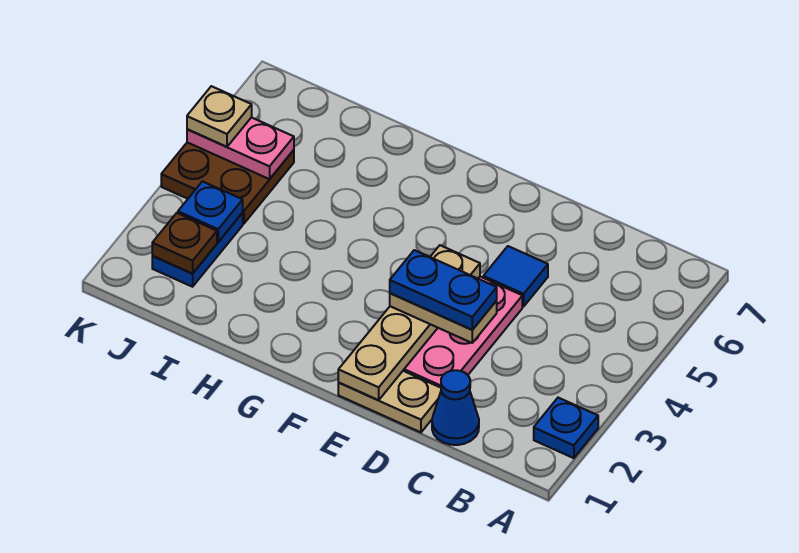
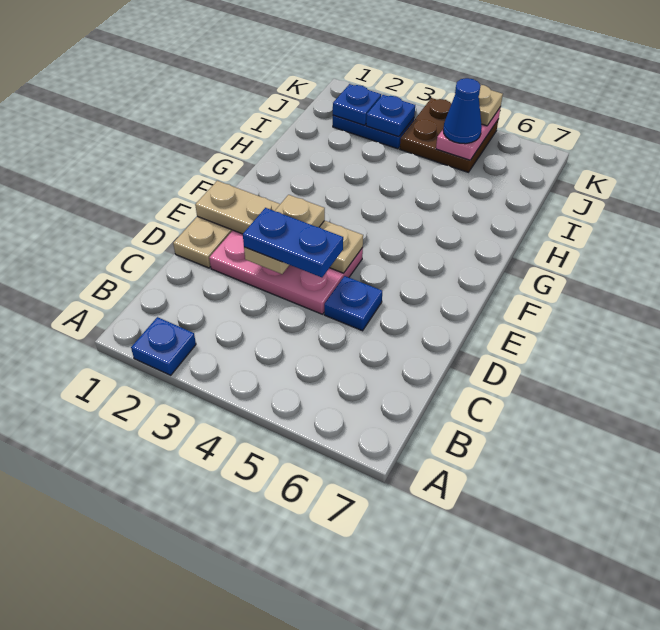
blue 1x1 cone [432,370,479,445] -> blue 1x1 cone moved to [443,78,482,144]
blue 1x2 plate [390,250,497,330] -> blue 1x2 plate turned to [243,208,343,277]
blue 1x1 tile [483,246,548,307] -> blue 1x1 plate [324,276,382,331]
brown 1x1 plate [152,213,217,273] -> blue 1x1 plate [333,84,381,125]

